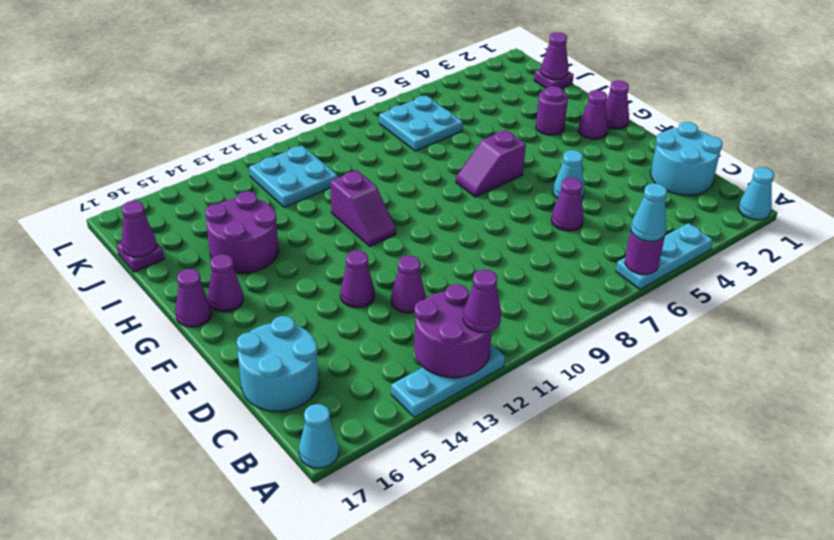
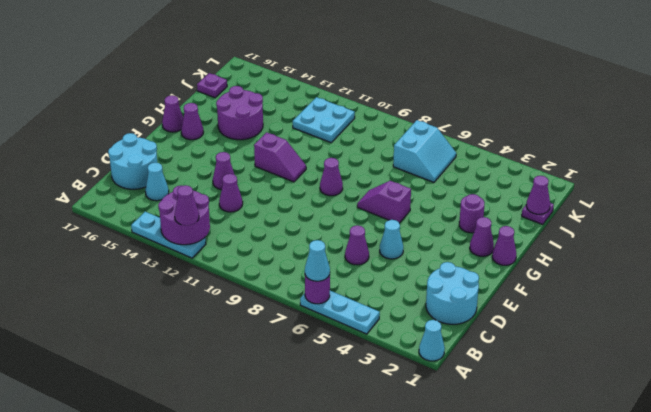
cyan 1x1 cone [299,404,339,468] -> cyan 1x1 cone moved to [145,163,169,201]
purple 1x2 slope [330,170,396,246] -> purple 1x2 slope turned to [254,132,306,182]
cyan 2x2 plate [379,95,463,151] -> cyan 2x2 slope [393,120,456,182]
purple 1x1 cone [122,201,156,257] -> purple 1x1 cone moved to [320,158,343,196]

